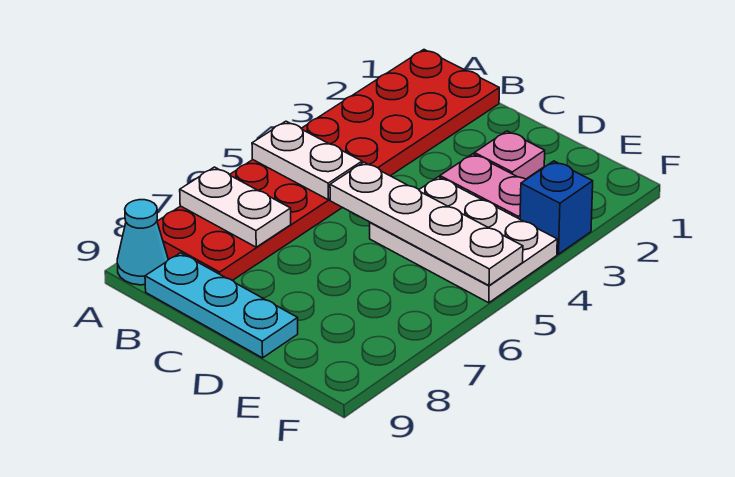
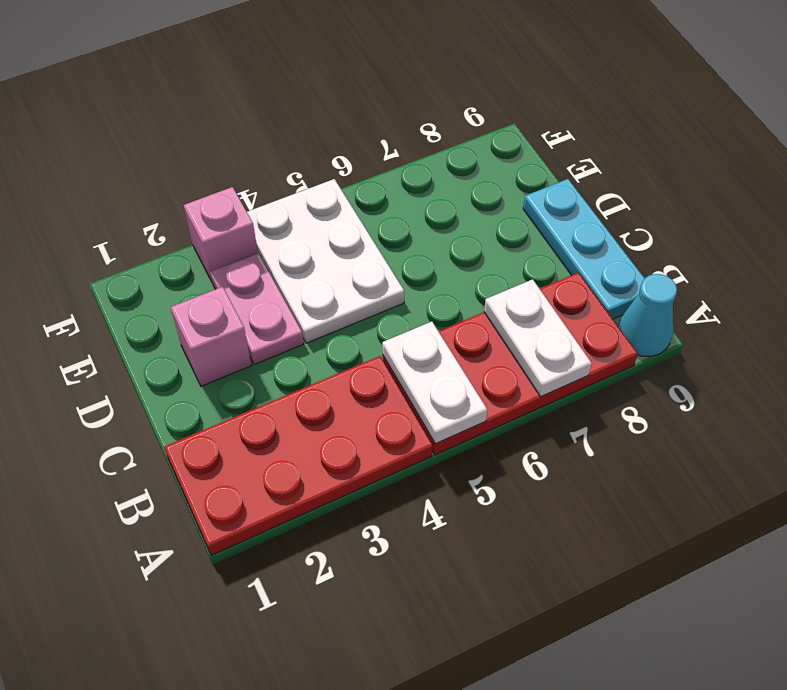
white 1x4 plate [330,162,523,286] -> none
pink 1x1 plate [474,131,545,179] -> pink 1x1 brick [171,287,251,386]
blue 1x1 brick [520,161,593,254] -> pink 1x1 brick [184,187,258,281]

